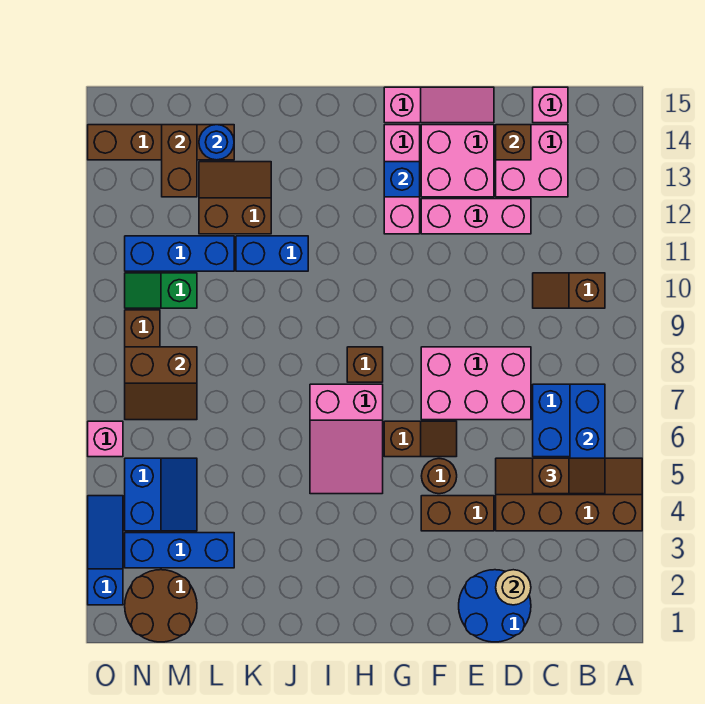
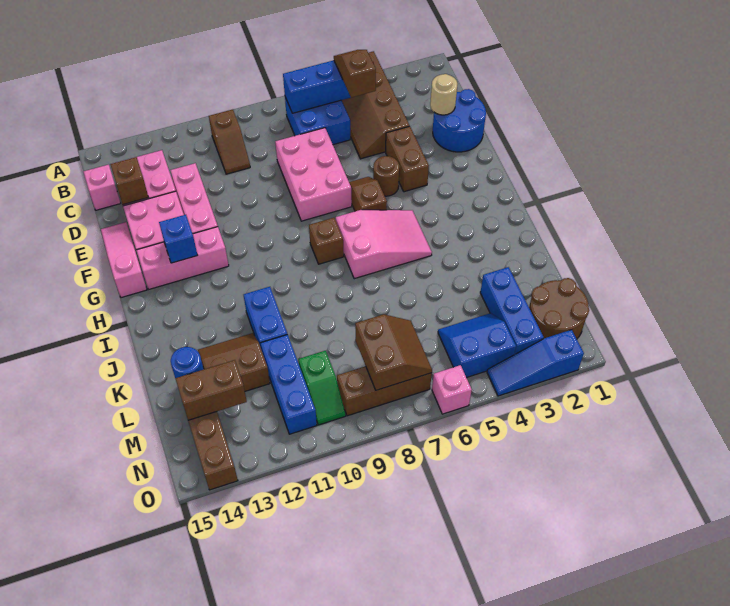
brown 2x2 slope [199,162,271,234] -> brown 2x2 slope turned to [198,333,270,391]

